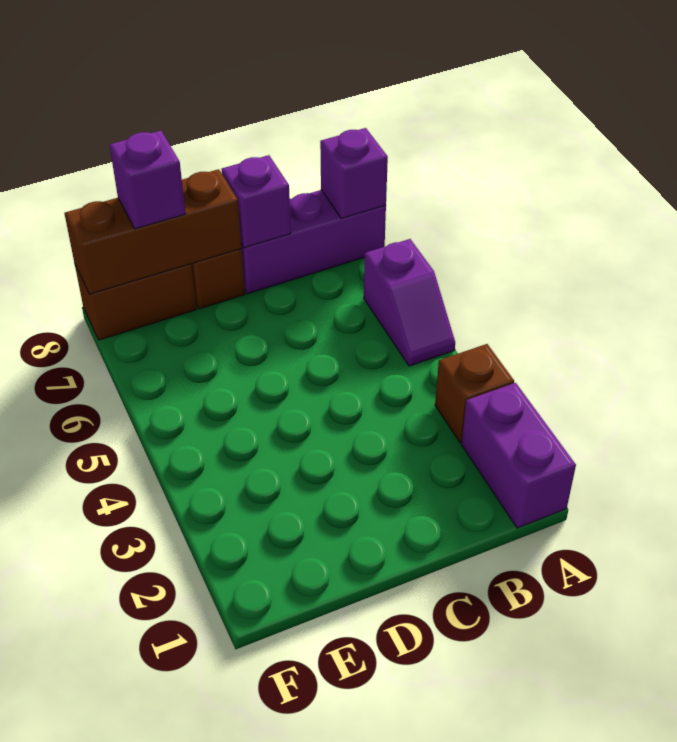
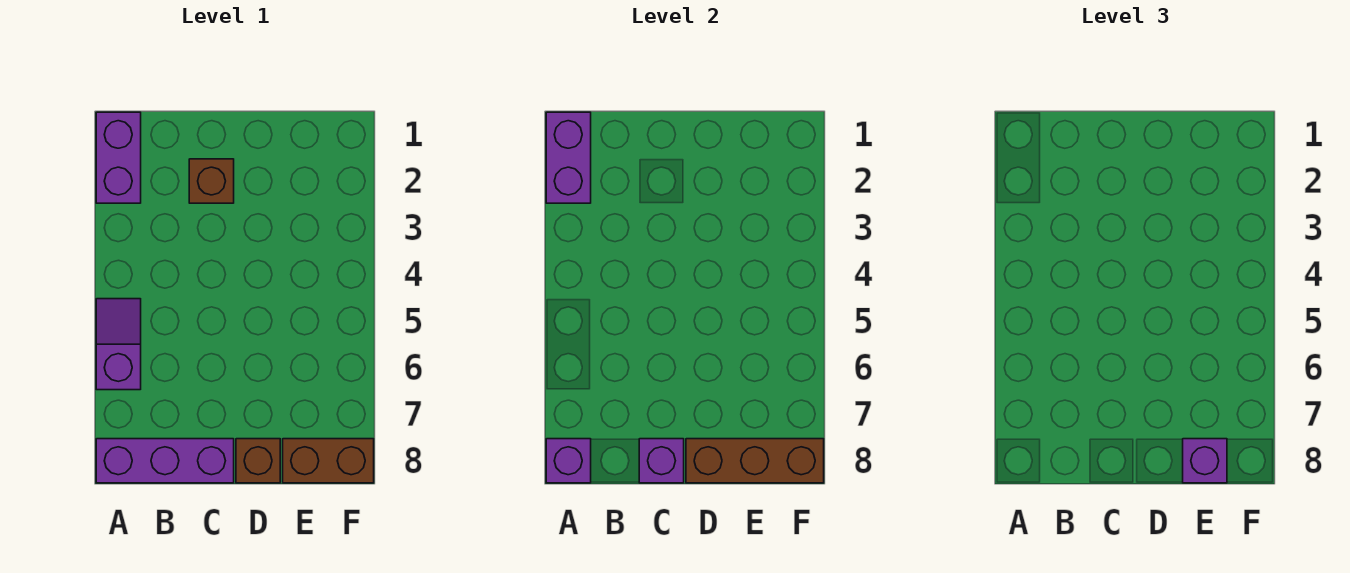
none -> purple 1x2 brick [546,112,591,203]
brown 1x1 brick [435,344,514,443] -> brown 1x1 brick moved to [189,159,234,203]

